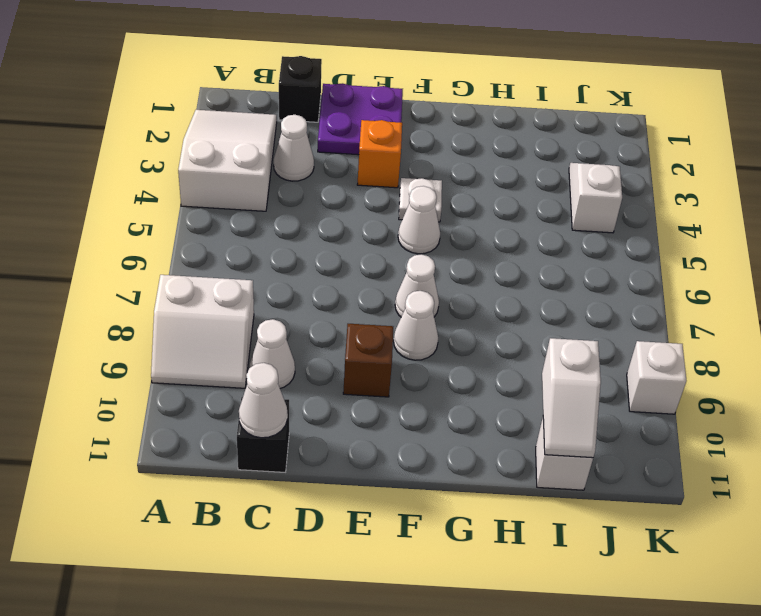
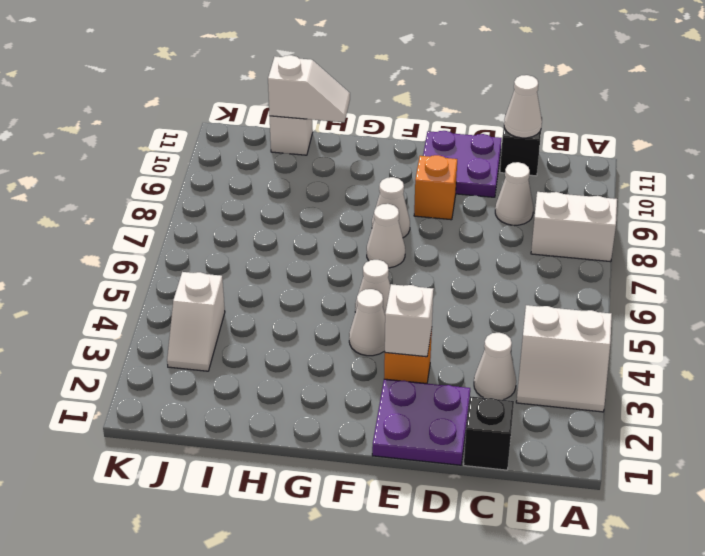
white 2x3 slope [178,110,277,211] -> white 2x2 slope [516,305,612,412]
none -> purple 2x2 plate [423,131,502,197]
brown 1x1 brick [343,324,393,397] -> orange 1x1 brick [414,155,457,220]
white 1x1 plate [399,178,442,222] -> white 1x1 cone [349,289,385,356]
white 1x2 slope [542,338,601,458] -> white 1x2 slope turned to [268,55,350,122]
white 1x1 brick [627,341,686,414] -> white 1x1 brick moved to [385,284,434,357]

